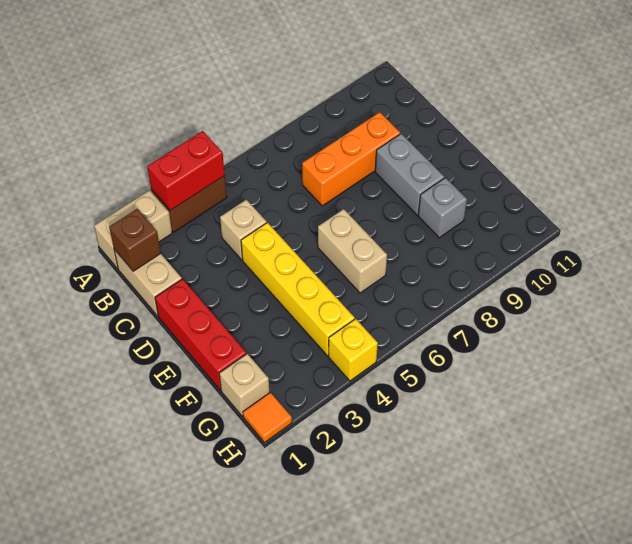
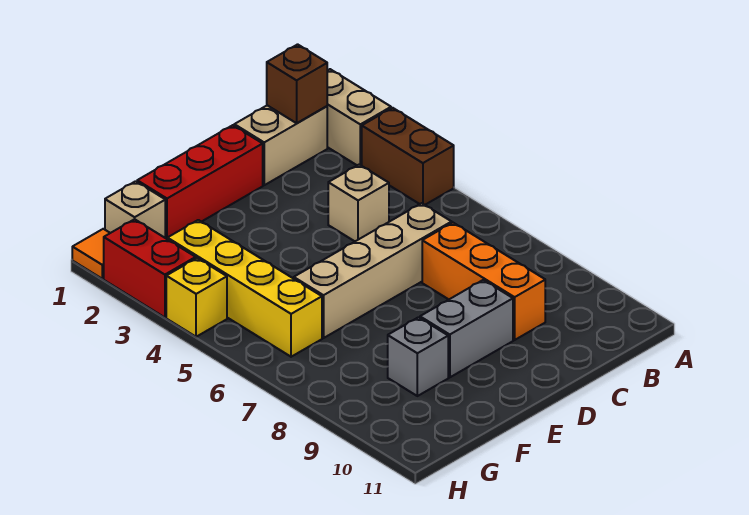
red 1x2 brick [147,131,225,211] -> red 1x2 brick moved to [104,219,196,317]
yellow 1x4 brick [241,223,355,356] -> yellow 1x4 brick turned to [167,220,322,357]
tan 1x2 brick [318,209,387,293] -> tan 1x4 brick [294,203,452,338]

